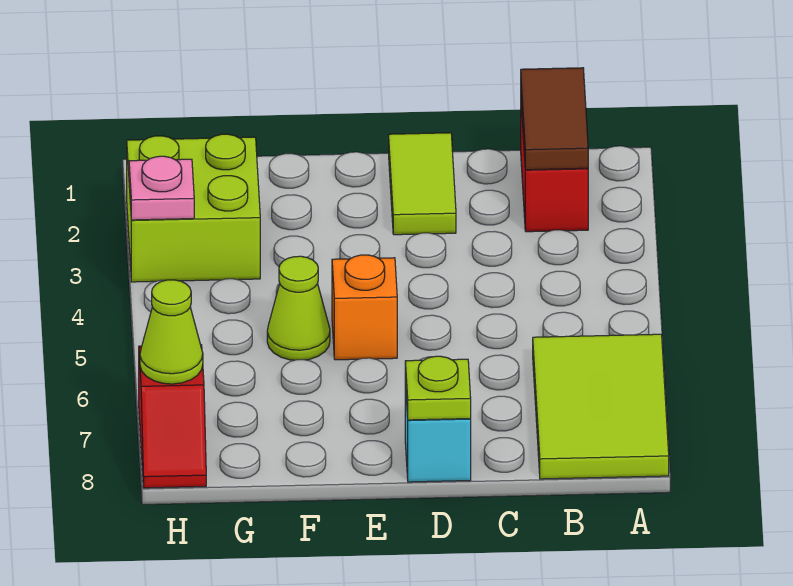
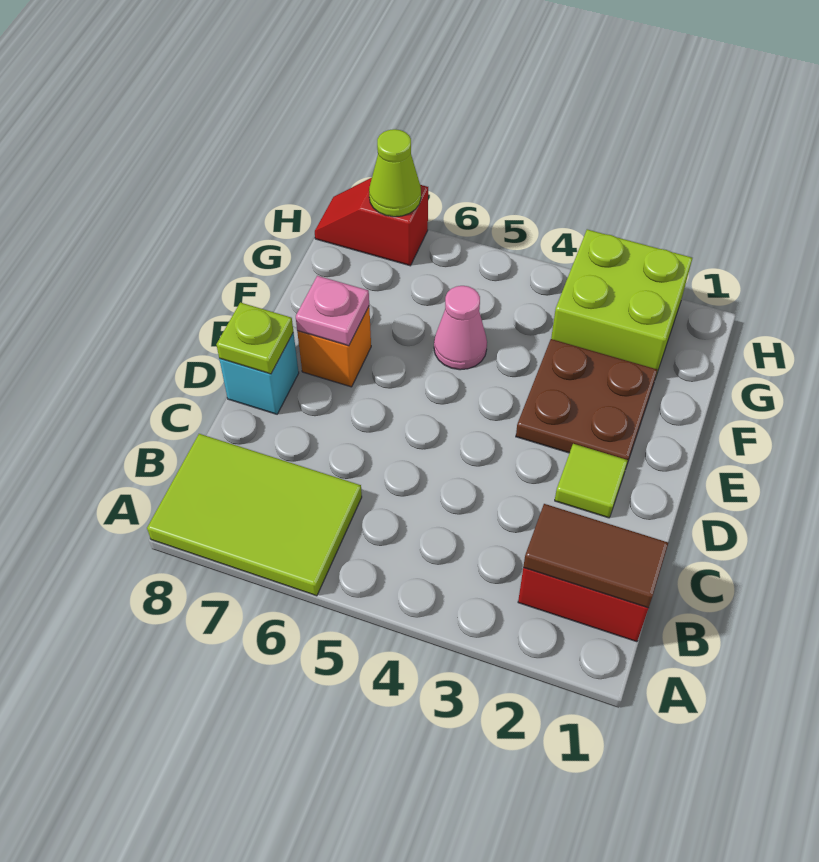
lime 1x2 tile [389,133,456,235] -> lime 1x1 tile [555,444,628,518]
none -> brown 2x2 plate [516,339,658,466]
orange 1x1 brick [332,255,397,360] -> orange 1x1 brick moved to [297,307,371,387]
lime 1x1 cone [267,256,330,360] -> pink 1x1 cone [434,286,487,370]
pink 1x1 plate [129,156,194,220] -> pink 1x1 plate moved to [296,276,369,346]

